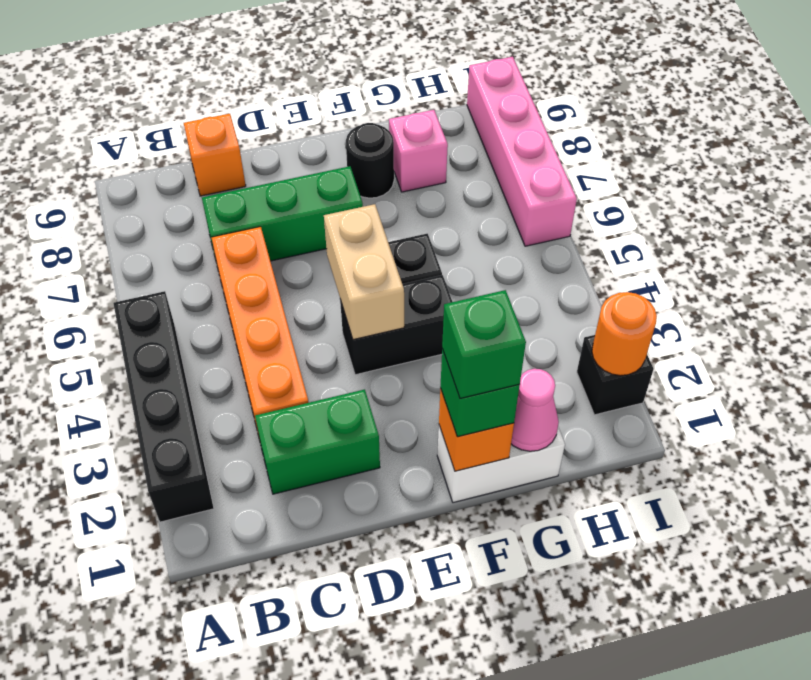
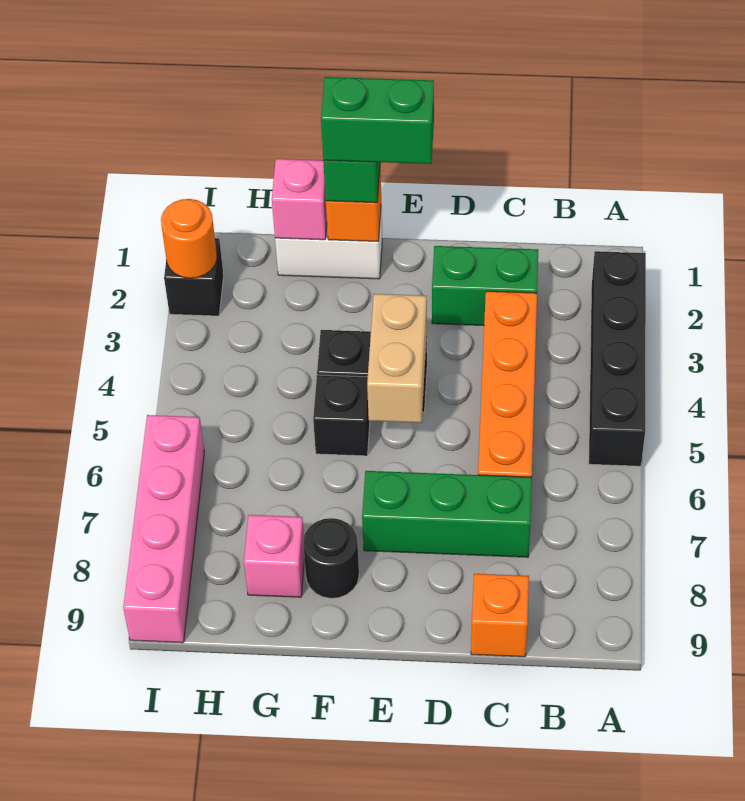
green 1x1 brick [442,290,526,399] -> green 1x2 brick [321,77,434,164]
pink 1x1 cone [511,369,559,451] -> pink 1x1 brick [272,159,327,240]

